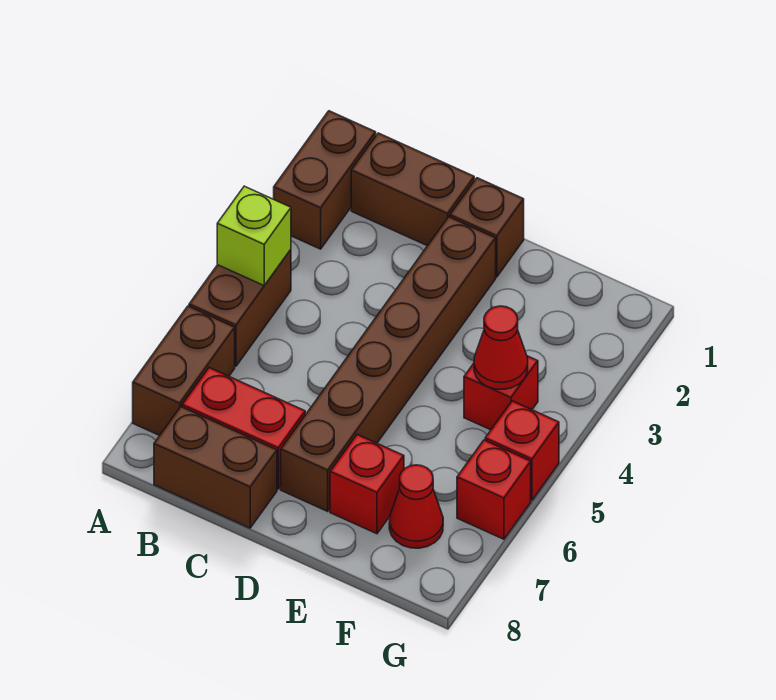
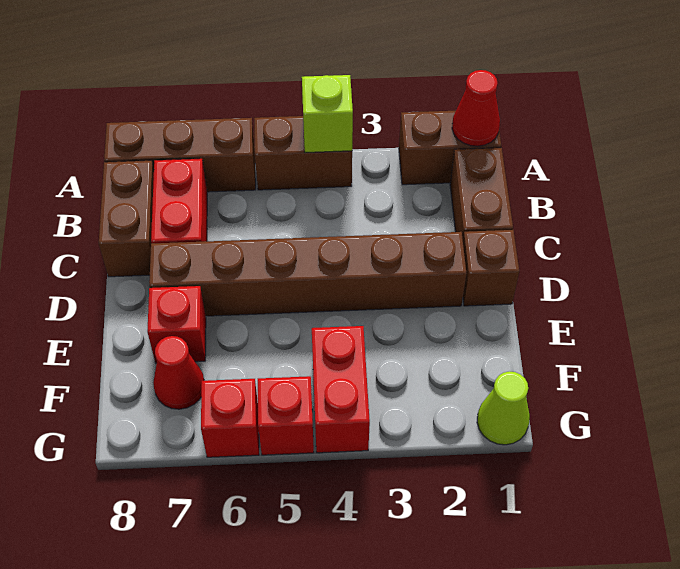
brown 1x2 brick [133,306,235,436] -> brown 1x3 brick [104,118,256,192]
red 1x1 brick [464,356,538,430] -> red 1x2 brick [312,326,370,453]
red 1x1 cone [474,306,528,389] -> red 1x1 cone moved to [452,70,500,146]
none -> lime 1x1 cone [477,371,530,445]

